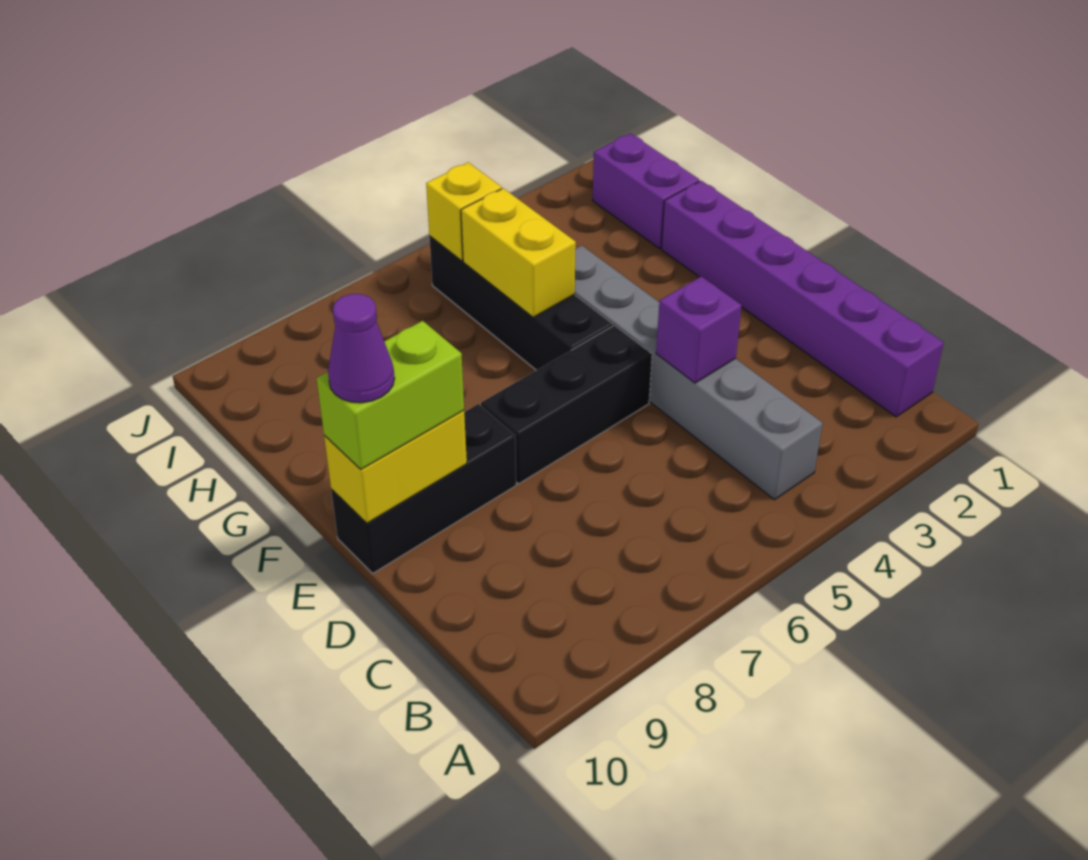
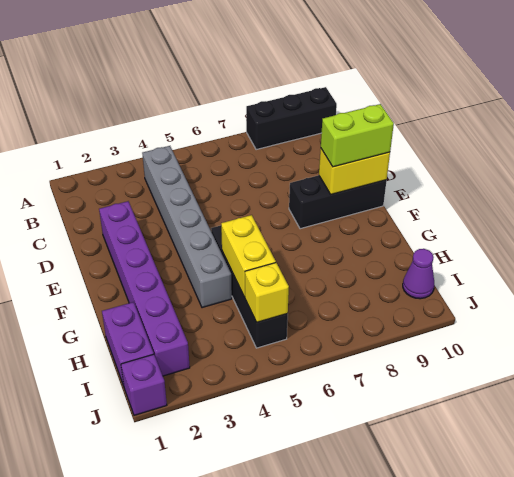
purple 1x6 brick [661,181,944,417] -> purple 1x6 brick moved to [99,201,190,376]
purple 1x1 brick [656,276,742,383] -> purple 1x1 brick moved to [121,354,167,415]
black 1x3 brick [481,325,652,484] -> black 1x3 brick moved to [246,87,337,150]
purple 1x1 cone [328,294,395,403] -> purple 1x1 cone moved to [403,249,434,299]

